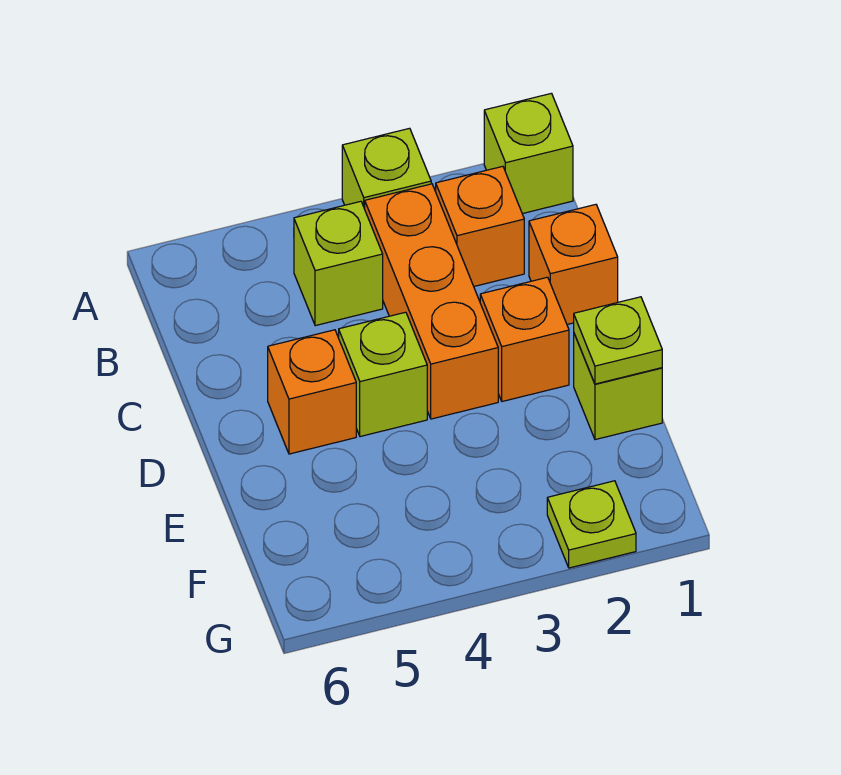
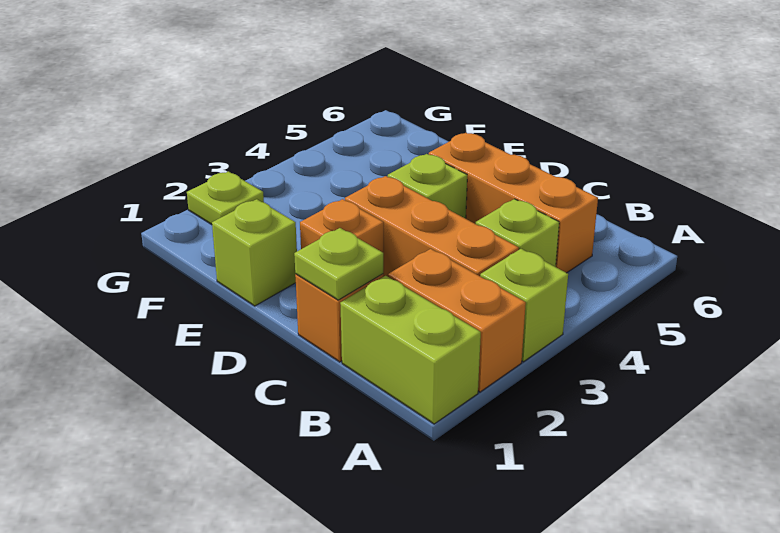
lime 1x1 brick [484,93,573,214] -> lime 1x2 brick [340,276,481,424]
orange 1x1 brick [436,166,524,286] -> orange 1x2 brick [388,249,526,392]
orange 1x1 brick [268,330,356,454] -> orange 1x3 brick [429,133,598,273]
lime 1x1 plate [574,297,662,384] -> lime 1x1 plate moved to [294,228,383,300]

